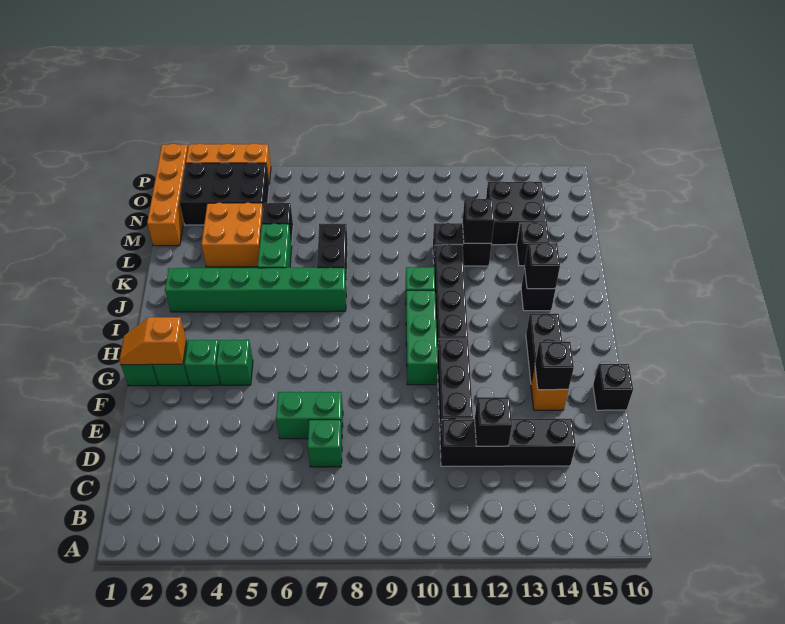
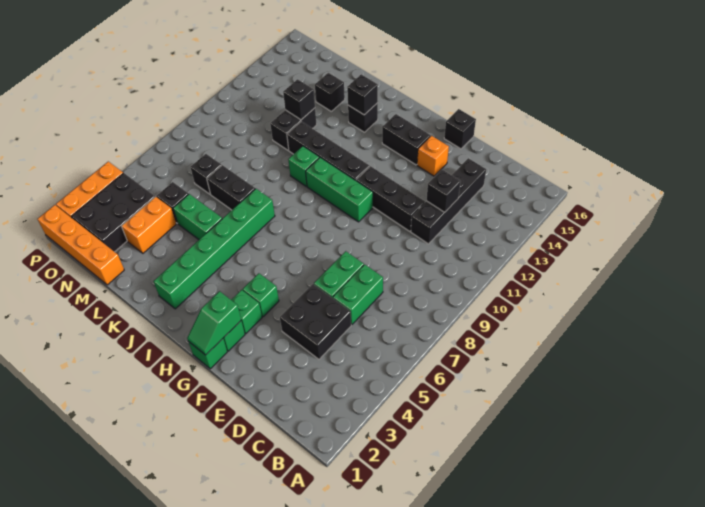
green 1x1 brick [308,420,342,467] -> green 1x2 brick [333,264,383,324]
black 1x1 brick [535,342,574,390] -> black 1x1 brick moved to [190,154,222,194]
orange 1x2 slope [119,317,186,365] -> green 1x2 slope [187,291,241,355]
orange 2x2 brick [202,203,263,267] -> orange 1x2 brick [122,197,176,253]
black 2x2 brick [486,181,547,245] -> black 2x2 brick moved to [280,284,351,359]

